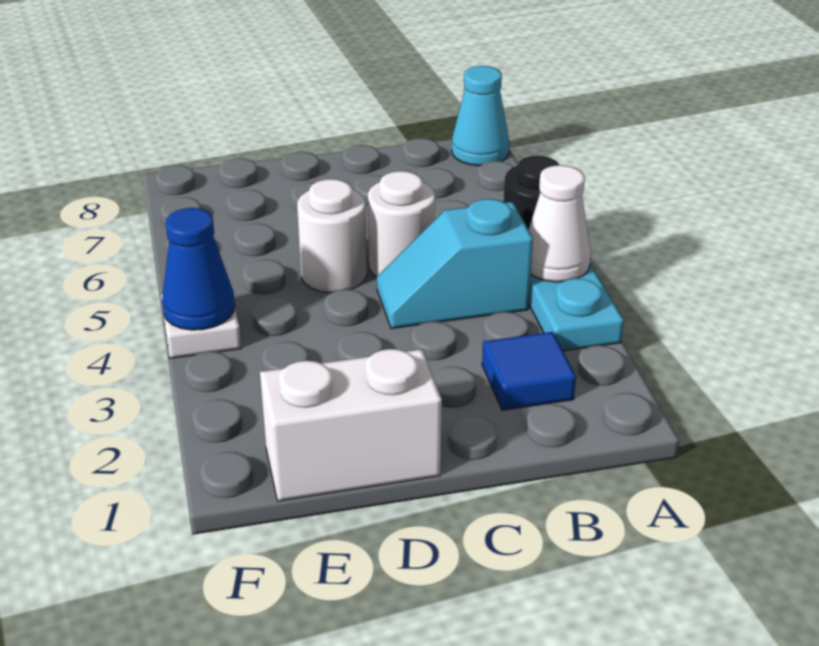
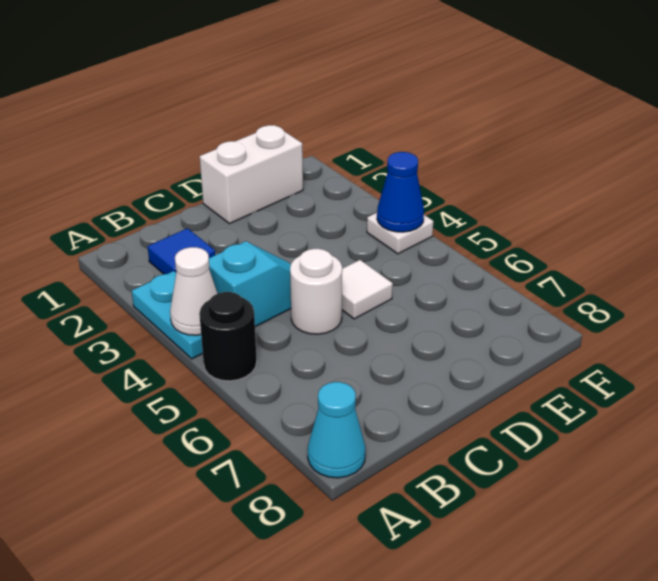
white 1x1 round brick [297,179,367,293] -> white 1x1 tile [342,260,393,319]

